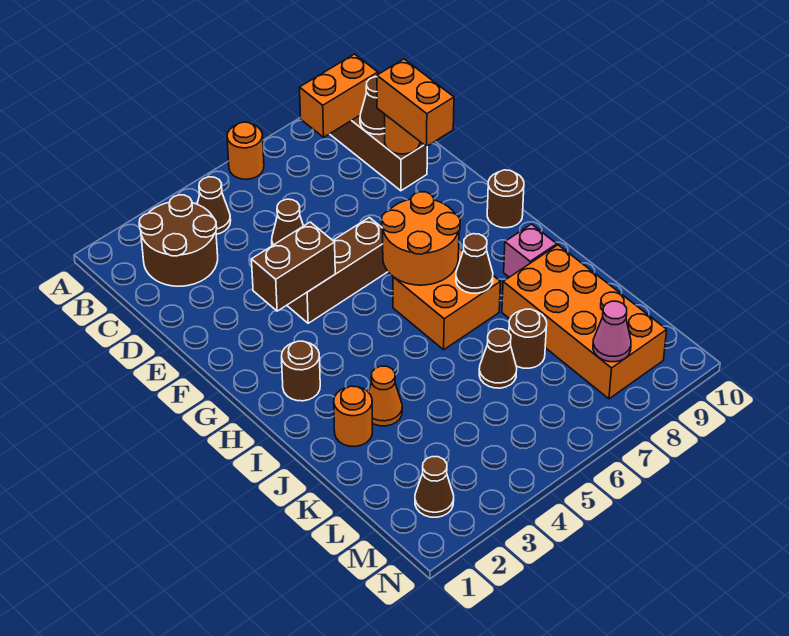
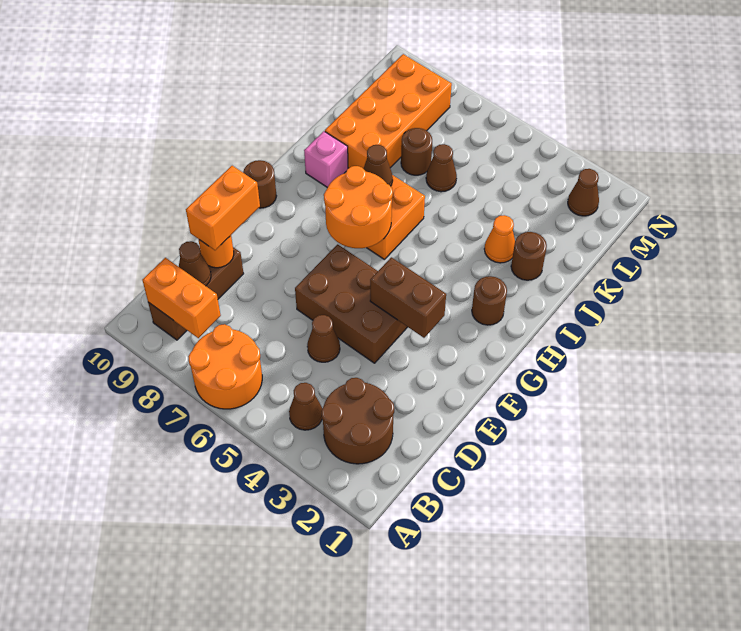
orange 1x1 round brick [227,122,264,179] -> orange 2x2 round brick [188,324,262,409]
brown 1x3 brick [287,217,388,323] -> brown 2x3 brick [295,244,407,363]
orange 1x1 round brick [334,386,373,447] -> brown 1x1 round brick [511,232,547,280]
pink 1x1 cone [593,301,631,362] -> none

